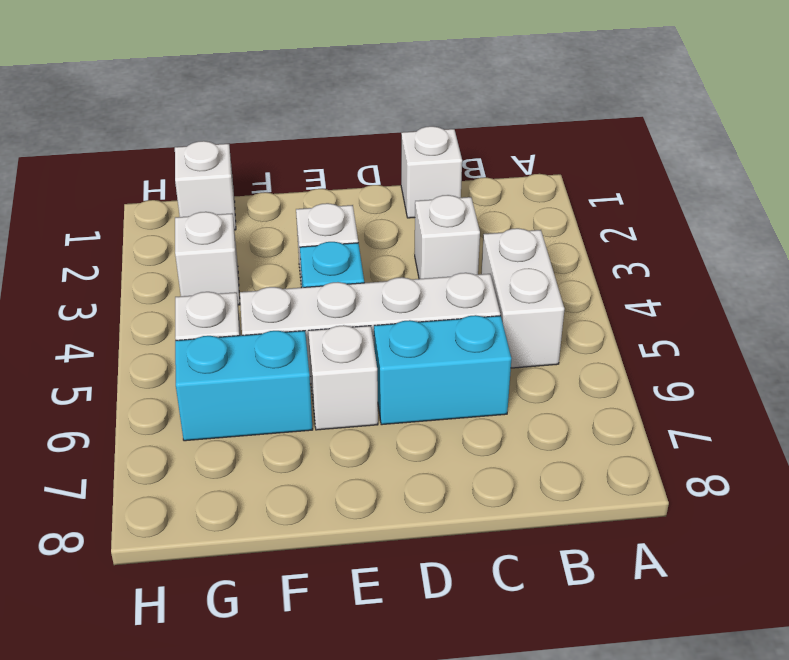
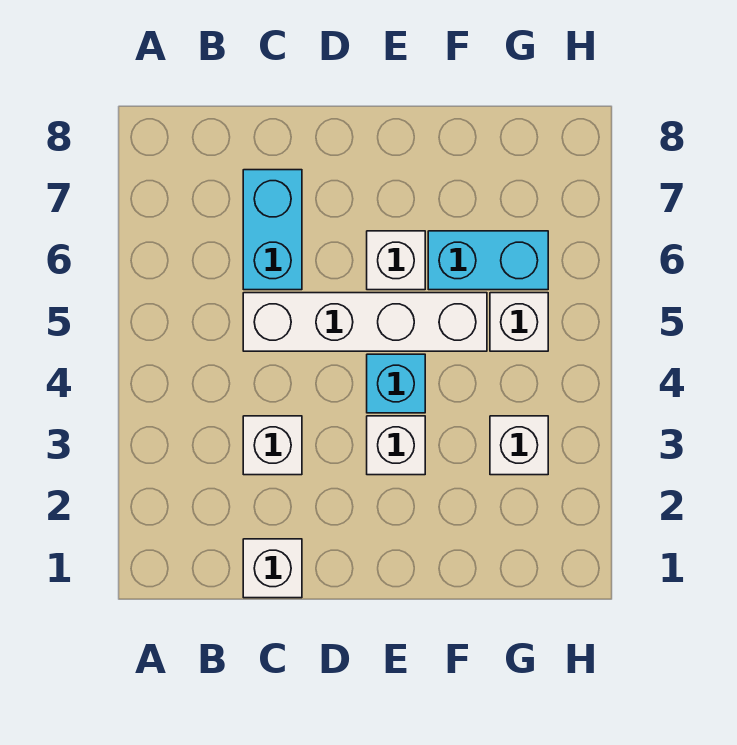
white 1x2 brick [481,228,564,368] -> none
cyan 1x2 brick [374,315,511,425] -> cyan 1x2 brick turned to [243,170,302,290]
white 1x1 brick [175,141,236,230] -> none

